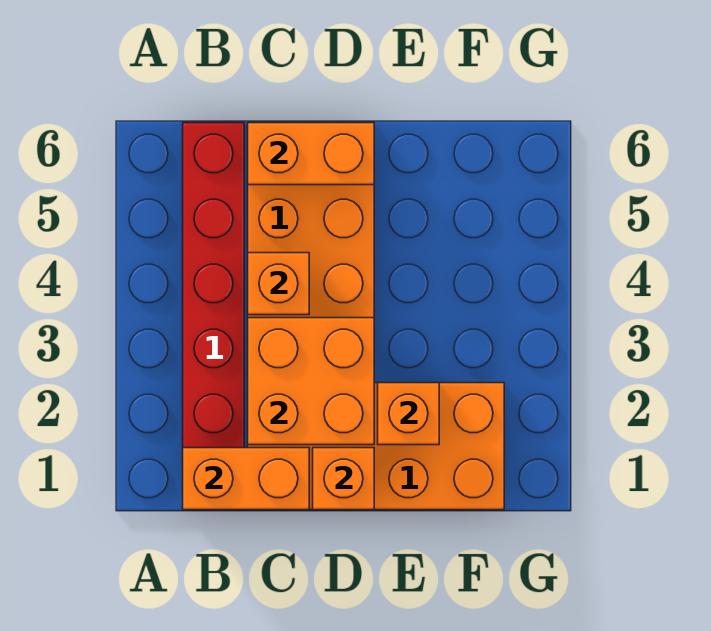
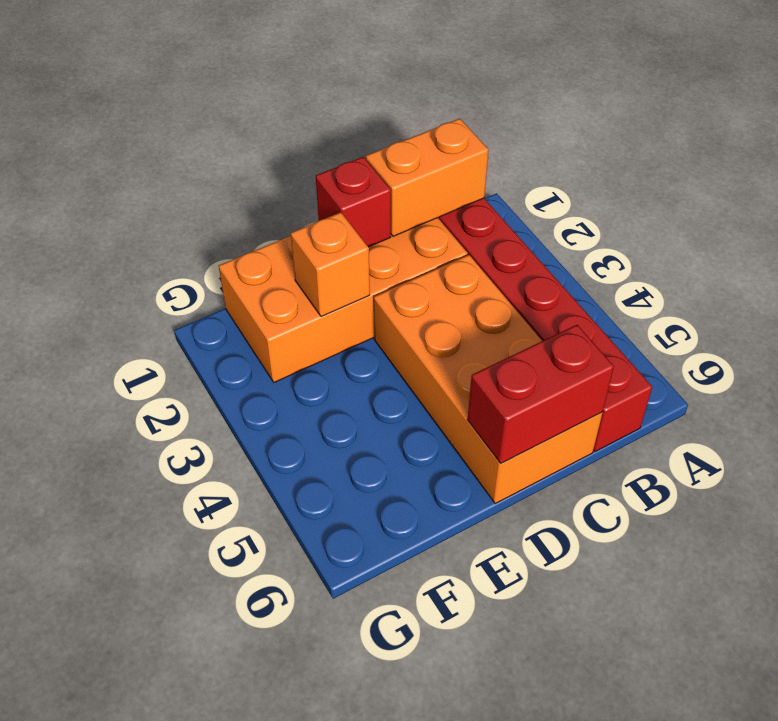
orange 2x2 brick [248,318,374,445] -> none
orange 1x1 brick [248,253,309,315] -> none
orange 1x2 brick [248,123,374,185] -> red 1x2 brick [467,325,614,463]
orange 1x1 brick [313,448,374,510] -> red 1x1 brick [316,157,391,247]

